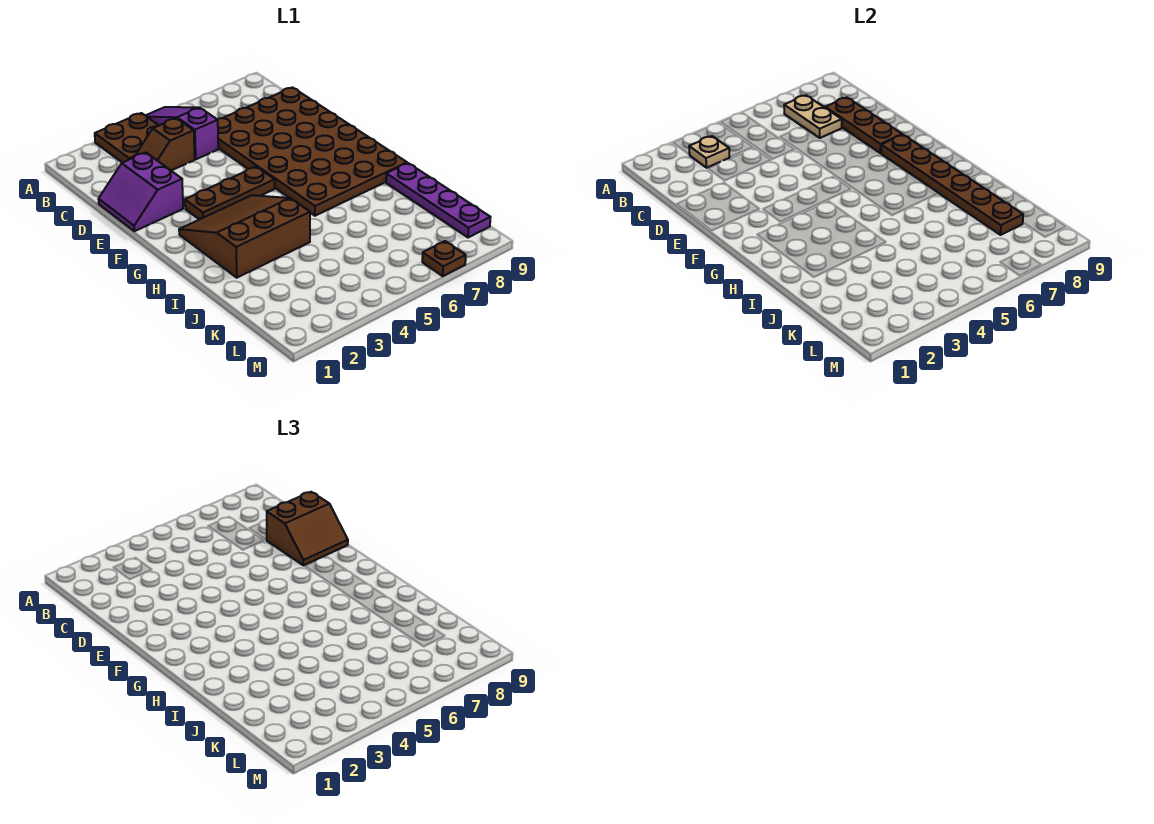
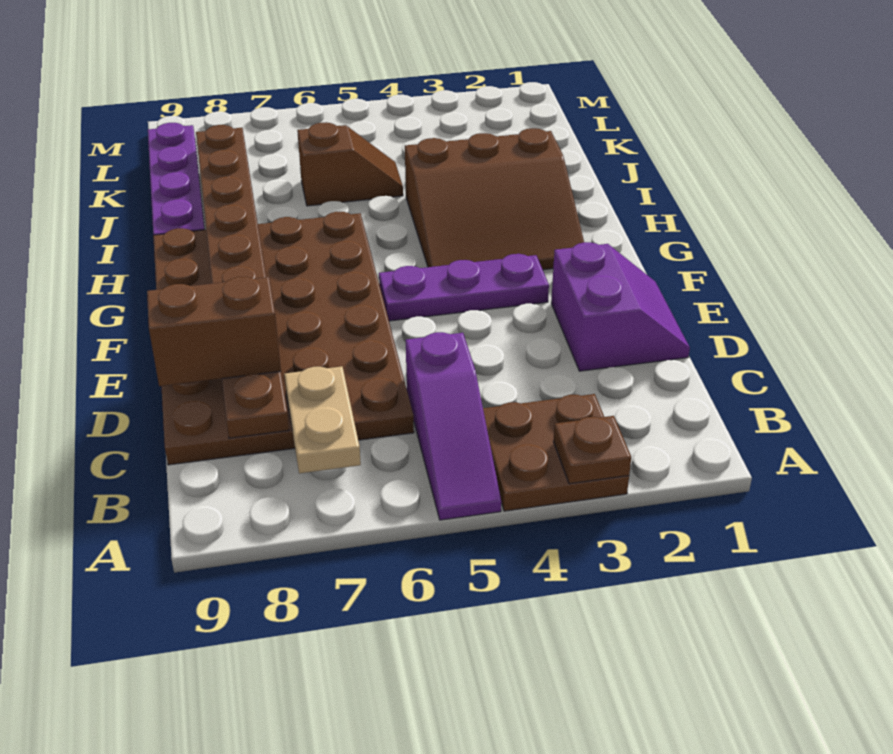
tan 1x1 plate [689,136,730,168] -> none
brown 1x2 slope [135,118,195,170] -> brown 1x2 slope moved to [297,122,403,206]
brown 1x3 plate [185,167,275,220] -> purple 1x3 plate [379,254,549,321]
brown 1x1 plate [422,241,466,276] -> brown 1x1 plate moved to [553,416,631,484]

